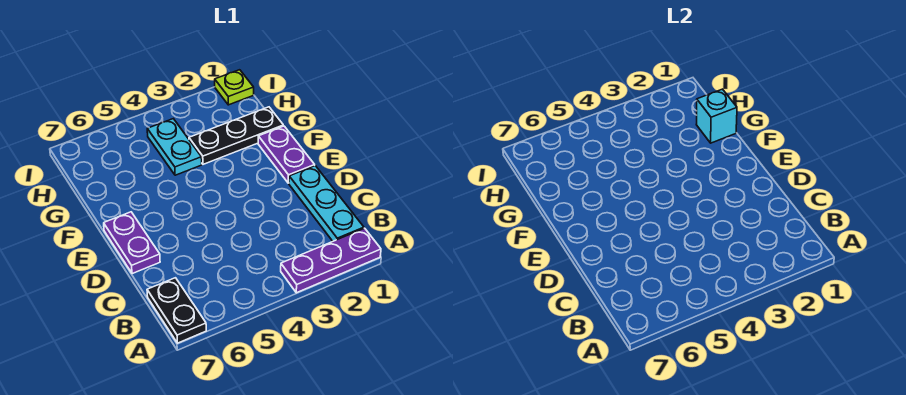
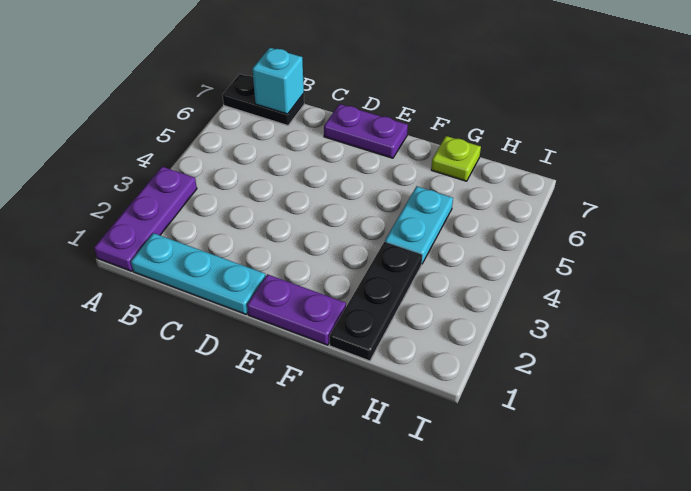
cyan 1x1 brick [696,89,737,143] -> cyan 1x1 brick moved to [252,48,304,114]
cyan 1x2 plate [147,119,202,175] -> cyan 1x2 plate turned to [385,186,453,263]
lime 1x1 plate [215,70,254,105] -> lime 1x1 plate moved to [431,136,481,181]

